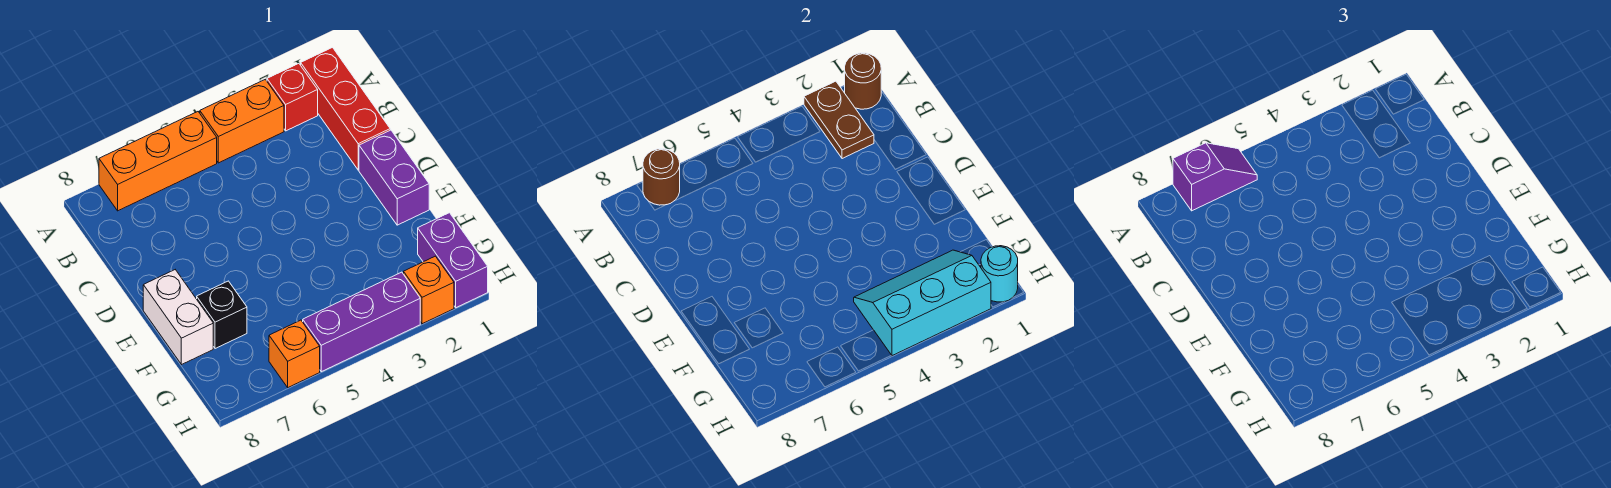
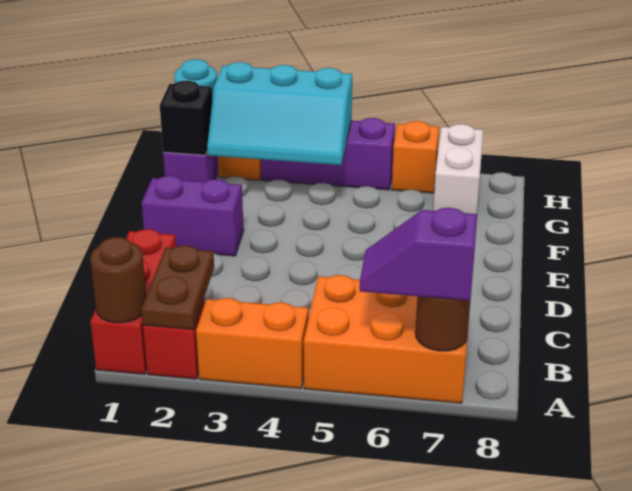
orange 1x3 brick [99,112,217,211] -> orange 2x3 brick [304,275,467,403]
purple 1x2 brick [359,130,429,225] -> purple 1x2 brick turned to [142,176,244,256]
white 1x2 brick [143,270,213,365] -> white 1x2 brick moved to [433,124,483,214]
black 1x1 brick [197,281,247,349] -> black 1x1 brick moved to [160,81,212,155]

